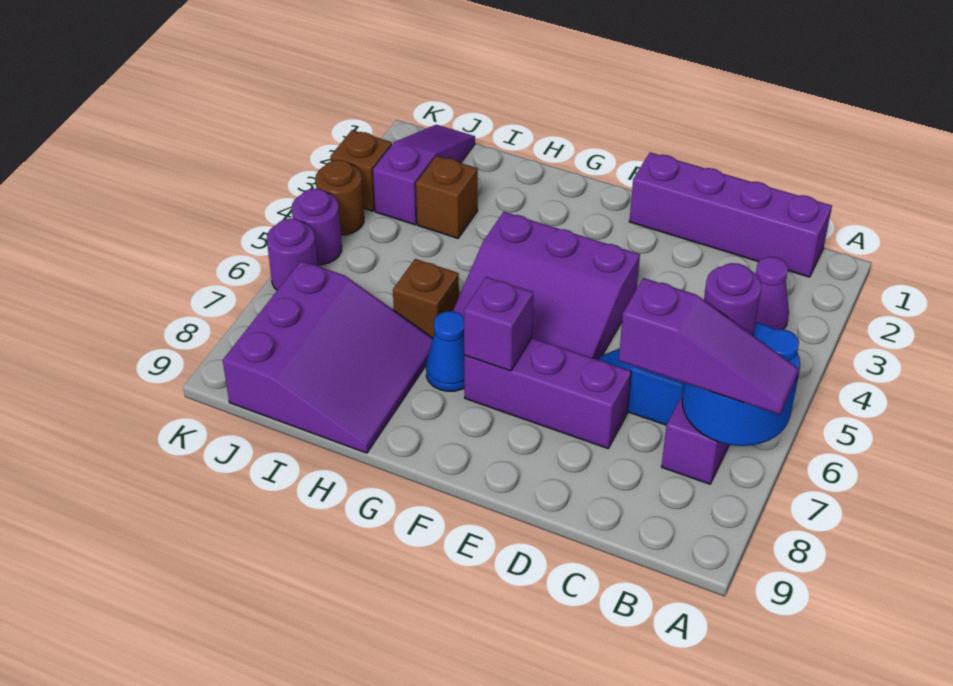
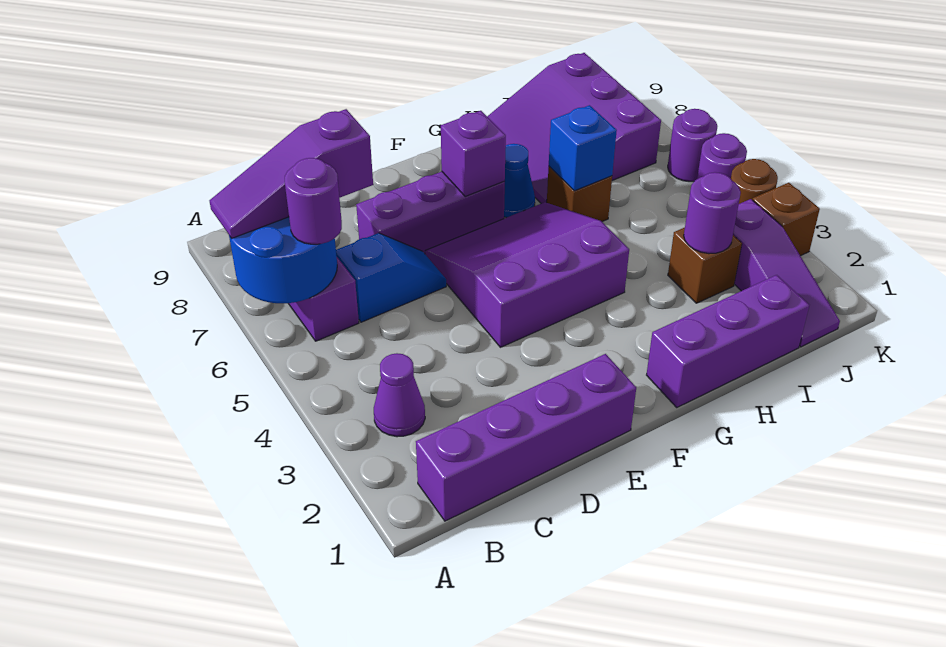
none -> purple 1x3 brick [647,275,809,407]
none -> blue 1x1 brick [549,105,617,191]
none -> purple 1x1 round brick [684,172,741,254]

